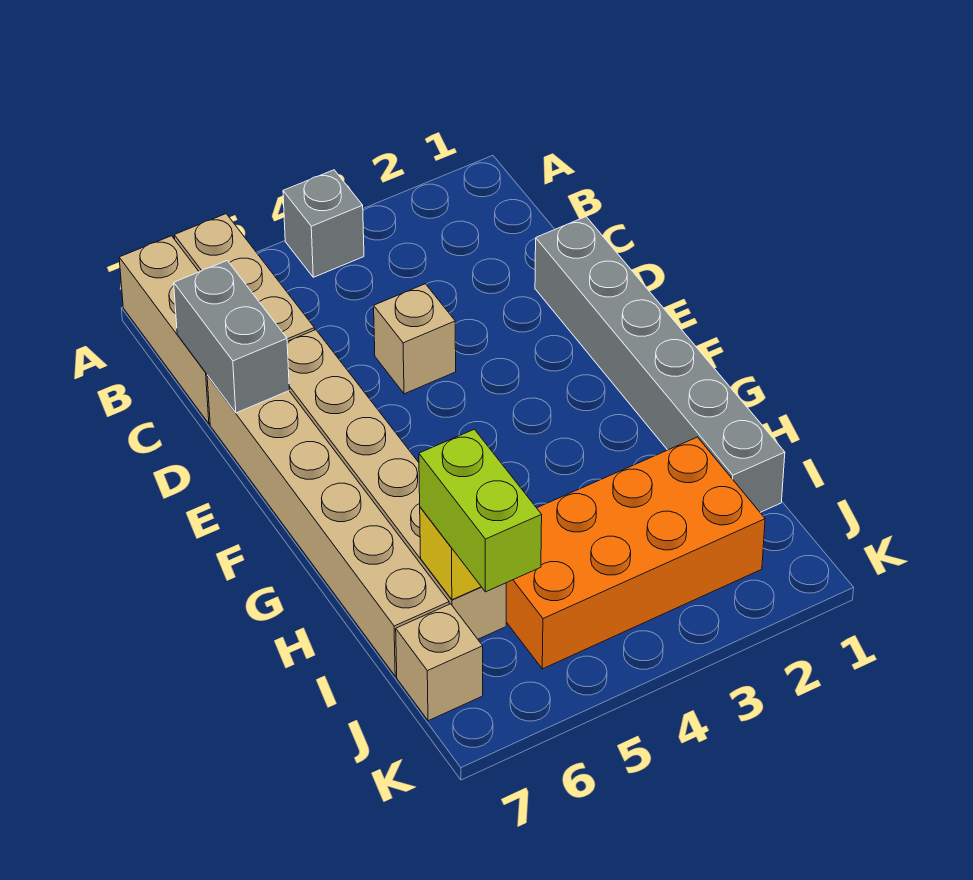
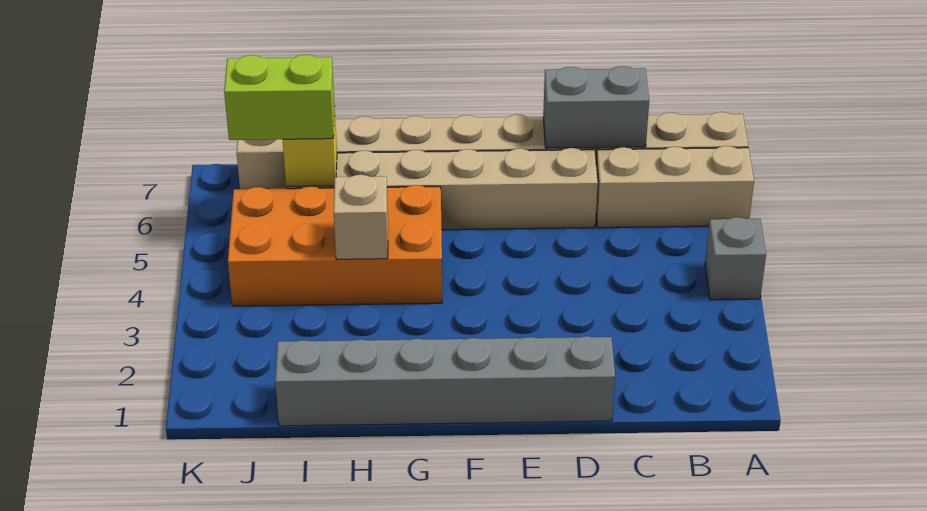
tan 1x1 brick [374,284,456,394] -> tan 1x1 brick moved to [334,175,388,259]
orange 2x4 brick [506,437,765,669] -> orange 2x4 brick turned to [228,185,442,306]

